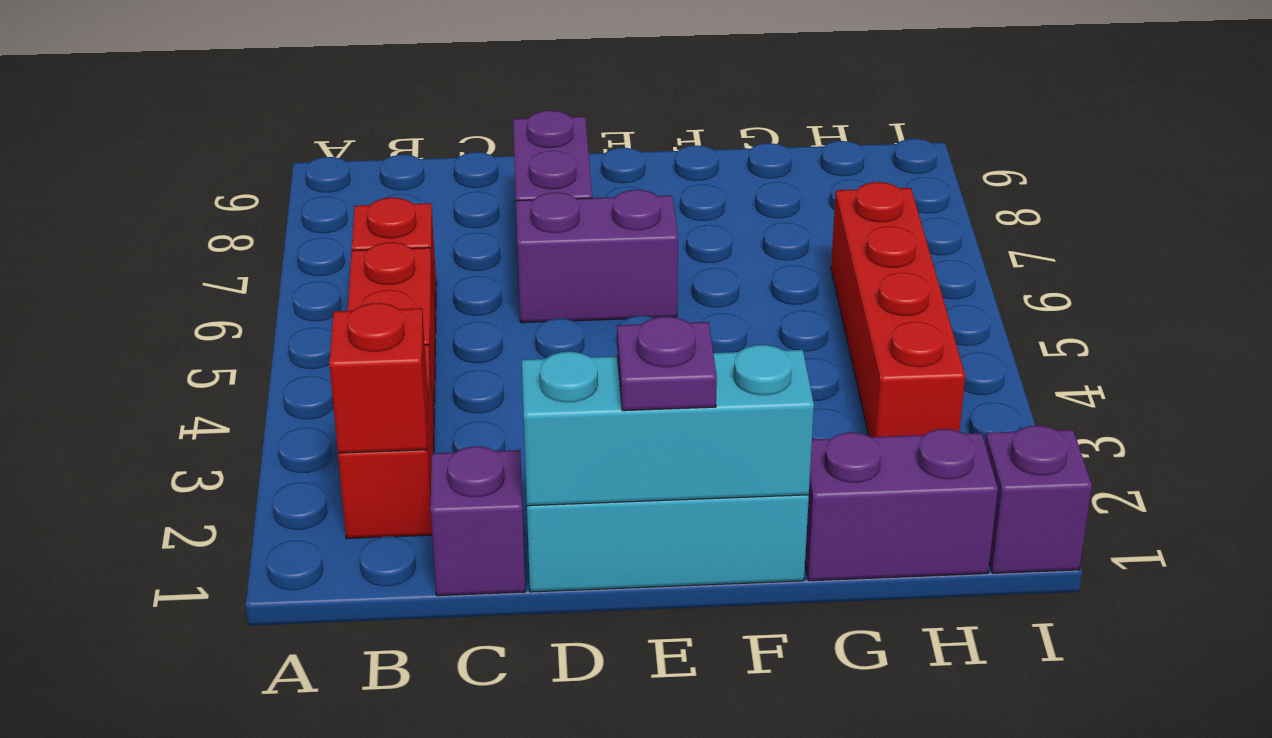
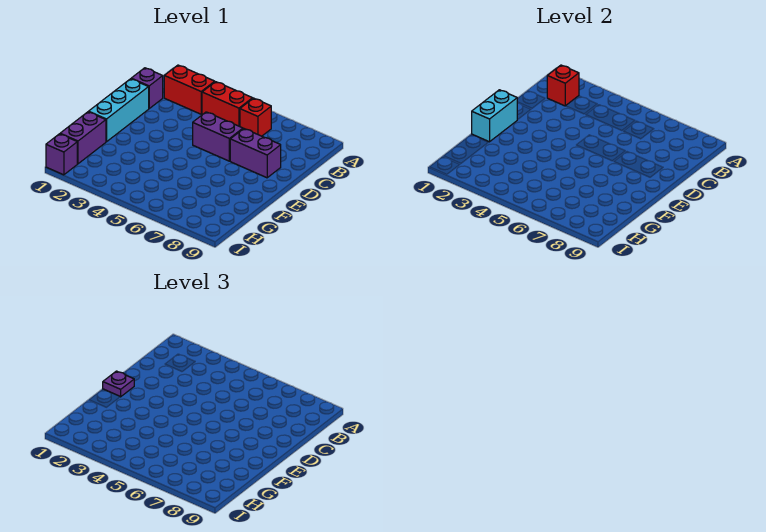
cyan 1x3 brick [522,345,814,506] -> cyan 1x2 brick [472,90,517,142]
purple 1x2 brick [516,190,678,323] -> purple 1x2 brick turned to [193,112,243,161]
red 1x4 brick [831,182,965,437] -> none

